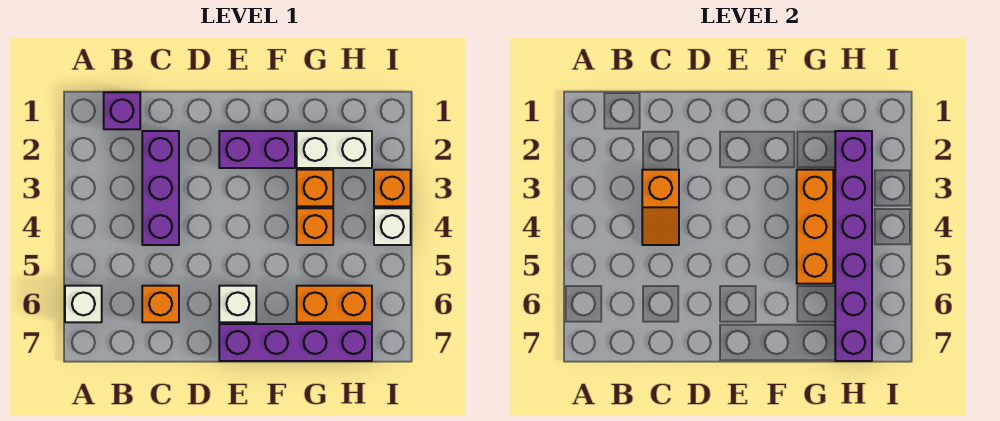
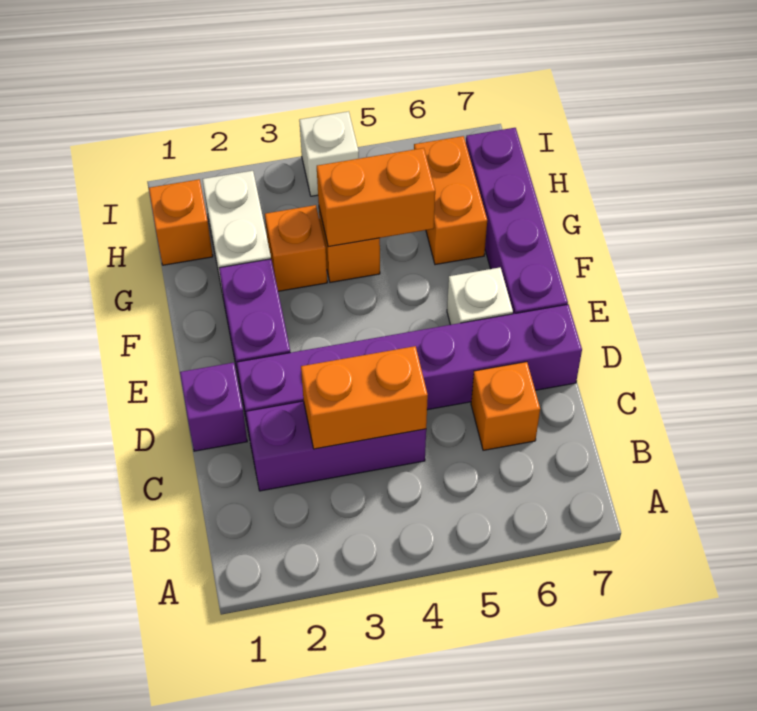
white 1x1 brick [65,286,102,322] -> none
purple 1x1 brick [104,92,140,129] -> purple 1x1 brick moved to [180,363,247,451]
orange 1x2 slope [642,170,679,245] -> orange 1x2 brick [301,346,428,449]
orange 1x3 brick [797,170,833,284] -> orange 1x2 brick [317,148,435,247]
purple 1x6 brick [835,131,872,361] -> purple 1x6 brick moved to [237,304,582,433]
orange 1x1 brick [374,170,411,206] -> orange 1x1 brick moved to [149,179,213,265]

